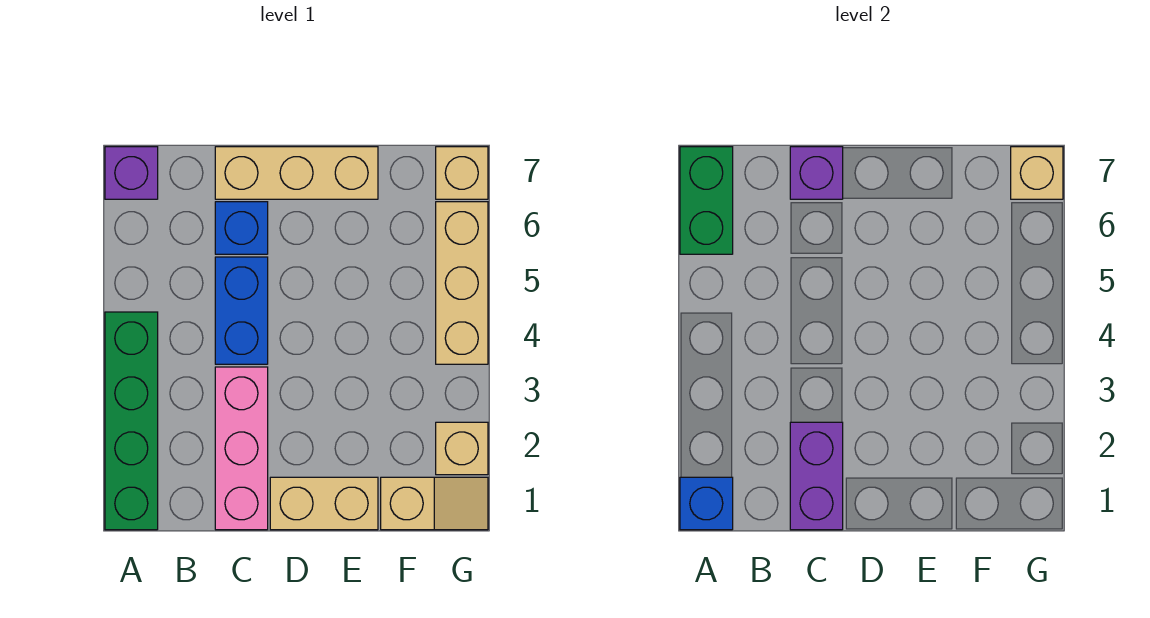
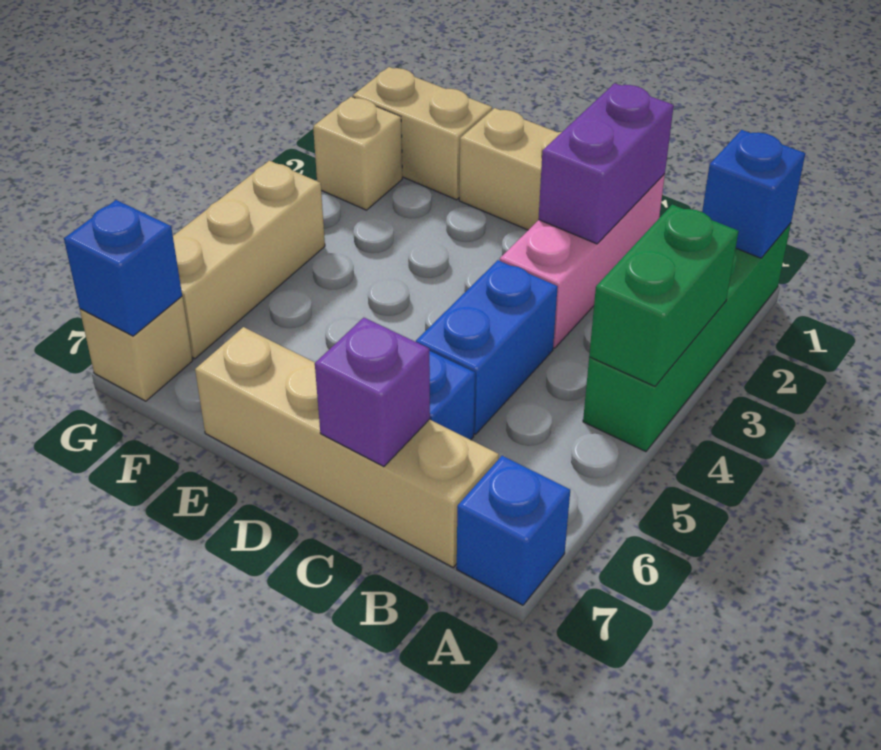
green 1x2 brick [680,147,733,254] -> green 1x2 brick moved to [589,205,739,386]
purple 1x1 brick [105,147,158,199] -> blue 1x1 brick [457,456,570,605]
tan 1x3 brick [215,147,378,199] -> tan 1x4 brick [195,327,499,567]
tan 1x2 slope [381,477,488,530] -> tan 1x2 brick [353,67,492,200]
tan 1x1 brick [1011,147,1063,199] -> blue 1x1 brick [64,200,182,336]

